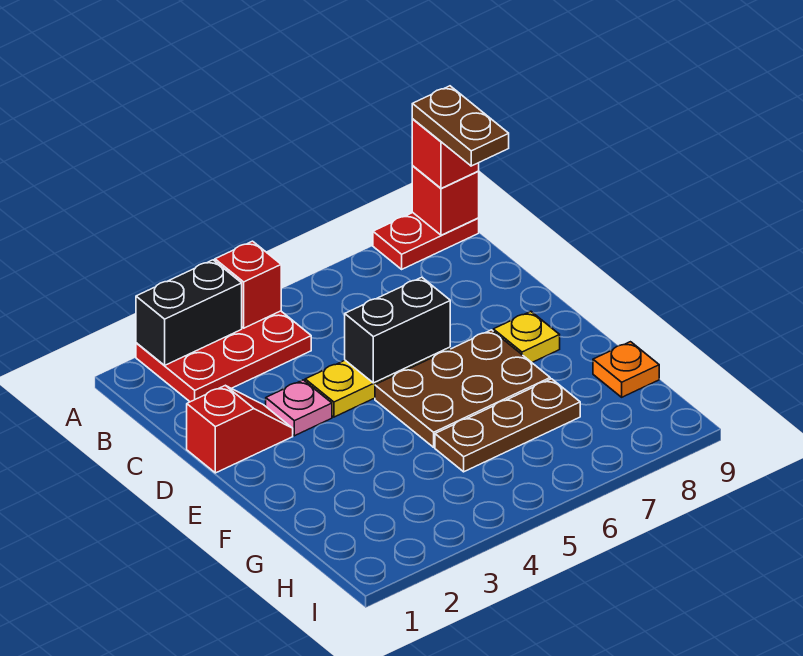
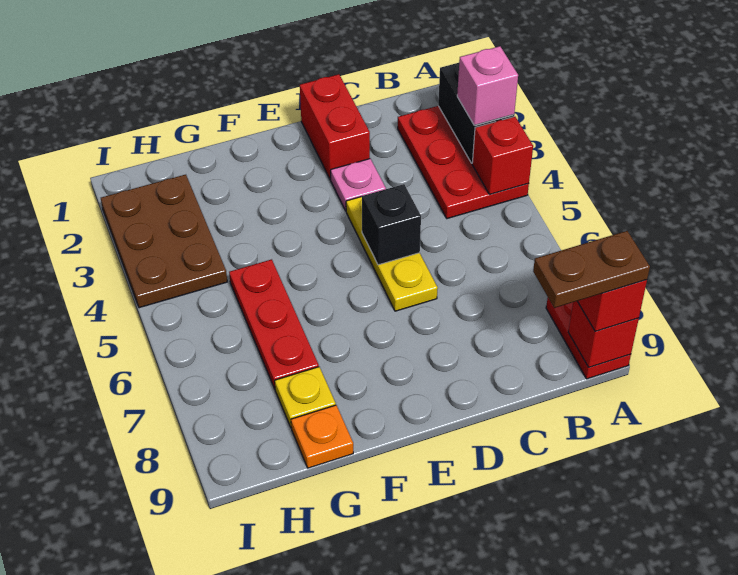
none -> pink 1x1 brick [457,46,518,125]
red 1x2 slope [187,386,293,473] -> red 1x2 brick [300,74,370,180]
black 1x2 brick [345,277,450,383] -> black 1x1 brick [362,184,421,265]
brown 2x3 plate [375,330,550,447] -> brown 2x3 plate moved to [101,175,227,308]
yellow 1x1 plate [493,311,560,362] -> yellow 1x1 plate moved to [275,367,336,427]
brown 1x3 plate [435,379,580,472] -> red 1x3 plate [229,259,319,389]

